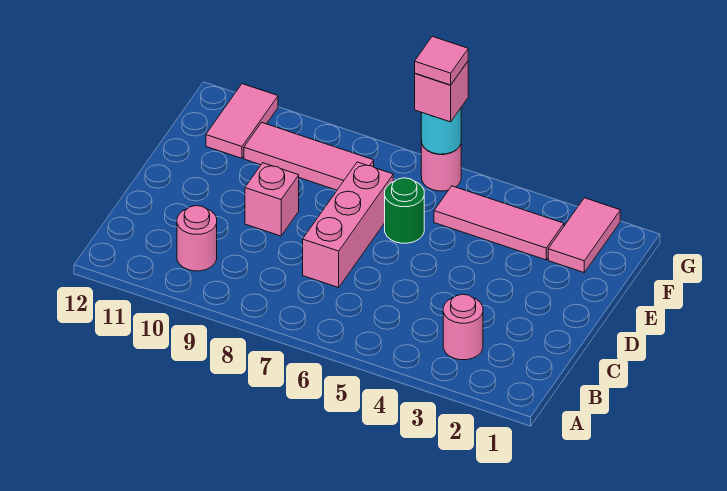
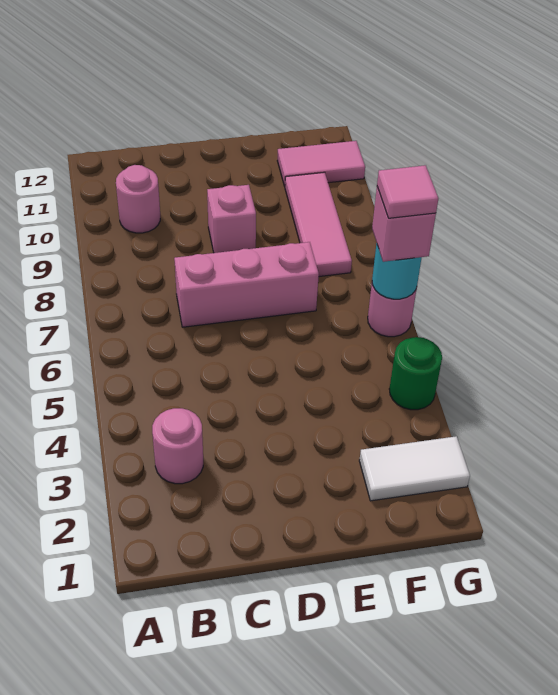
green 1x1 round brick [385,178,424,243] -> green 1x1 round brick moved to [389,337,442,410]
pink 1x2 tile [548,198,620,272] -> white 1x2 tile [359,436,470,501]
pink 1x3 tile [434,186,564,260] -> none

